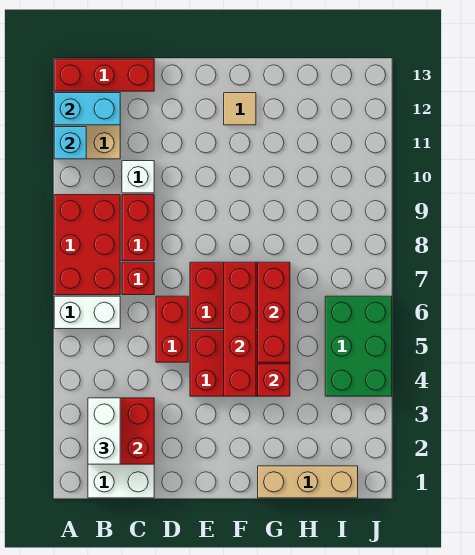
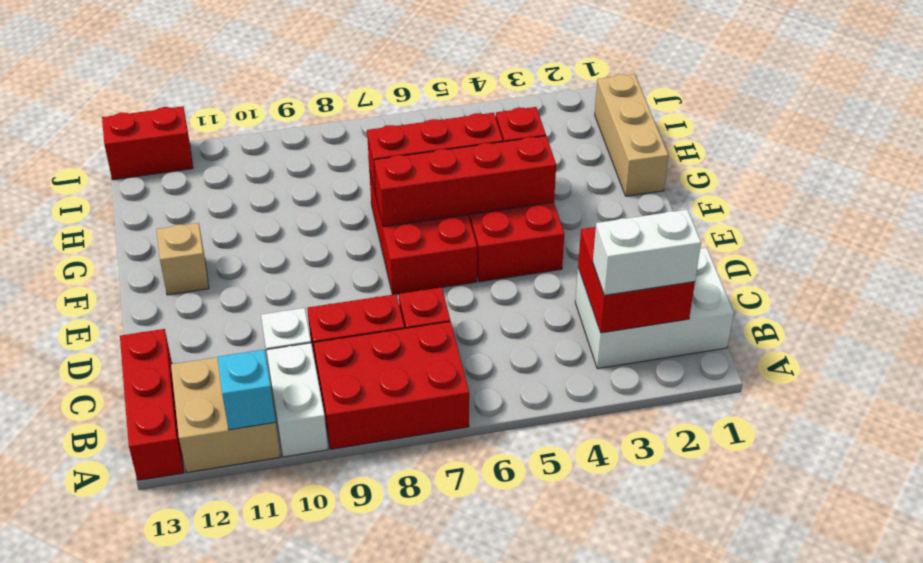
white 1x2 brick [54,296,120,329] -> white 1x2 brick moved to [267,343,328,457]
cyan 1x2 brick [54,93,120,125] -> none
red 1x2 brick [156,296,188,362] -> red 1x2 brick moved to [102,106,193,180]
tan 1x1 tile [224,93,256,125] -> tan 1x1 brick [157,223,209,295]
green 2x3 brick [325,296,392,396] -> none

